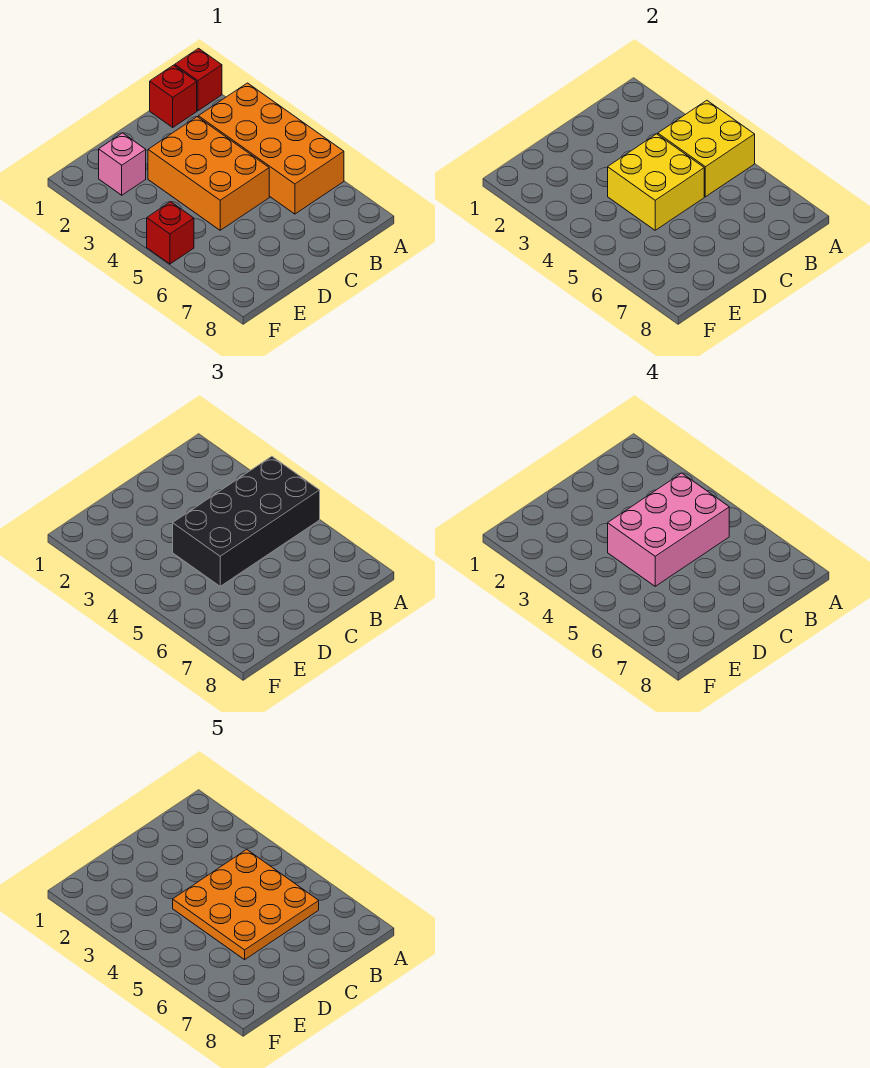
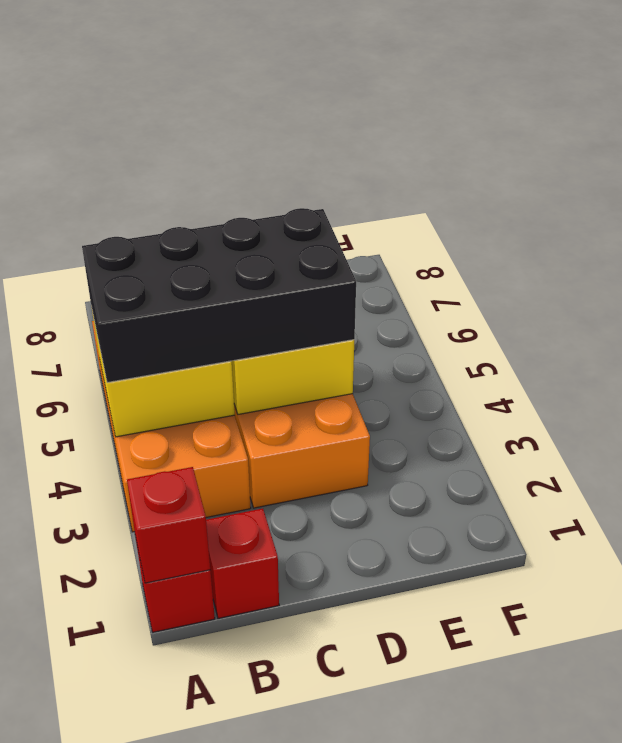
pink 2x3 brick [608,473,729,586] -> none
orange 3x3 plate [173,849,319,960] -> none
pink 1x1 brick [99,133,146,195] -> none
red 1x1 brick [147,202,194,264] -> red 1x1 brick moved to [127,467,210,583]

